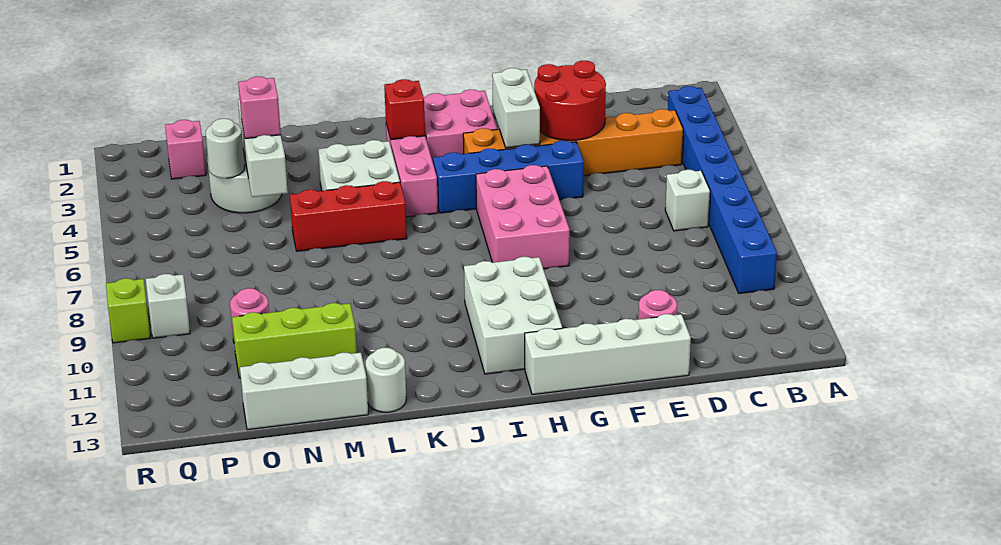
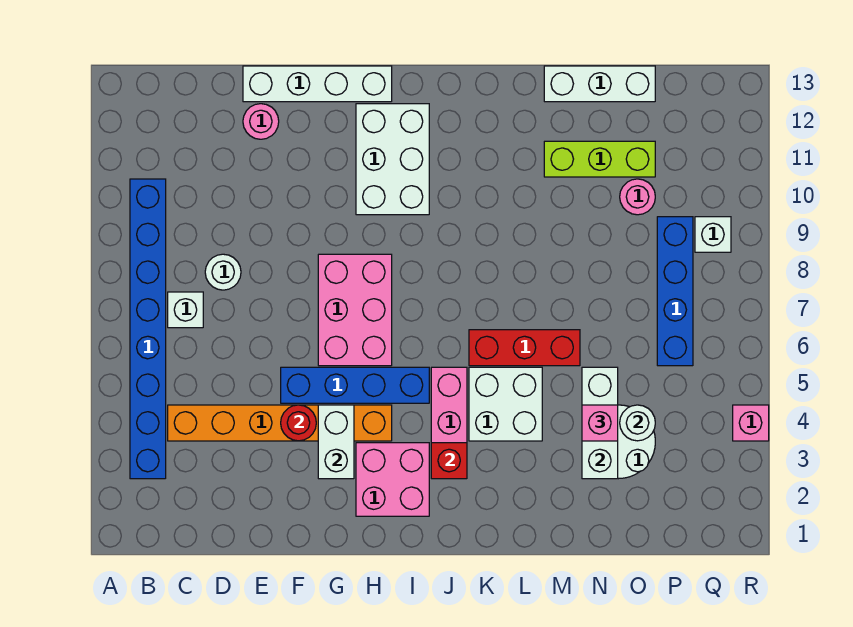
red 2x2 round brick [534,61,606,141] -> red 1x1 round brick [281,405,316,441]
white 1x1 round brick [366,348,406,412] -> white 1x1 round brick moved to [205,254,241,290]
pink 1x1 brick [165,120,206,179] -> pink 1x1 brick moved to [733,405,769,441]
none -> blue 1x4 brick [657,217,693,366]
lime 1x1 brick [106,278,150,343] -> none

